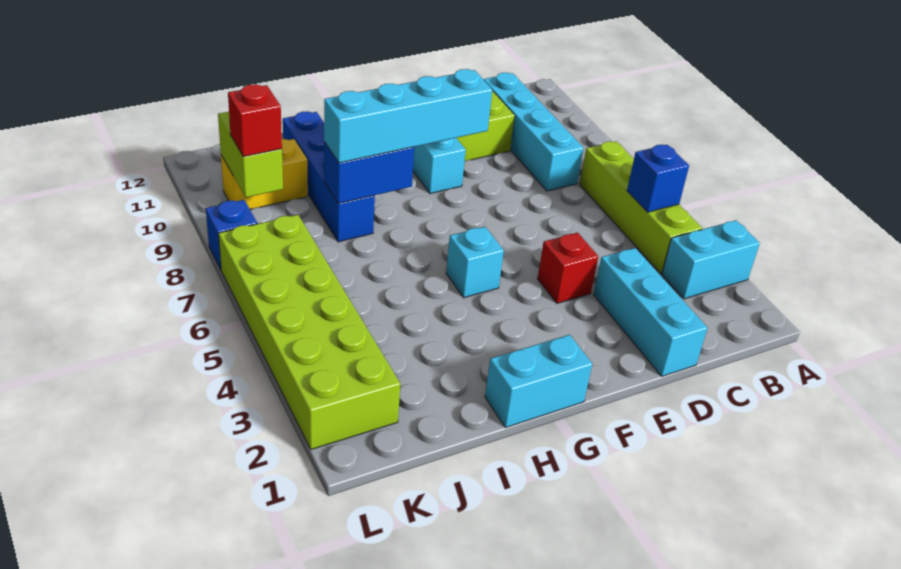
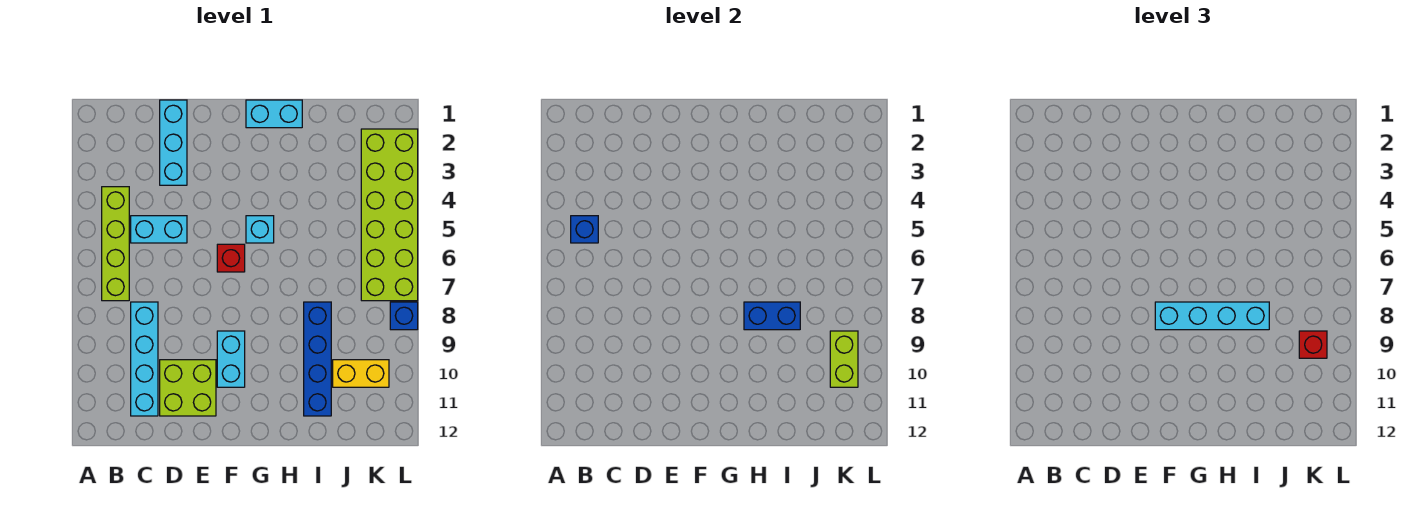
cyan 1x2 brick [662,220,760,299] -> cyan 1x2 brick moved to [131,216,187,243]
red 1x1 brick [537,233,598,303] -> red 1x1 brick moved to [217,244,245,272]

